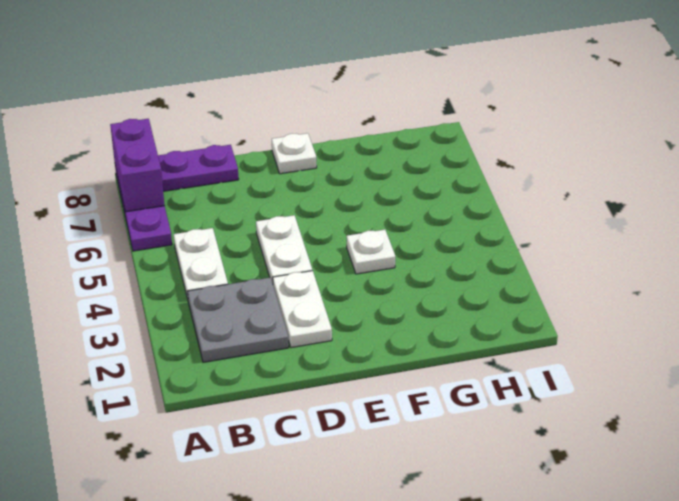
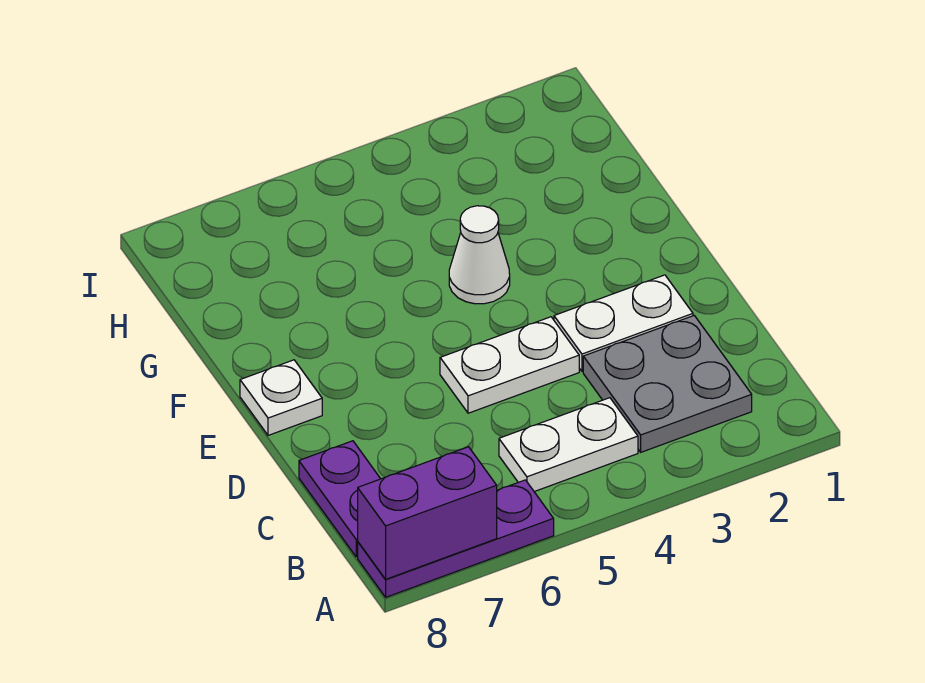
white 1x1 plate [347,230,395,274] -> white 1x1 cone [449,206,510,304]

